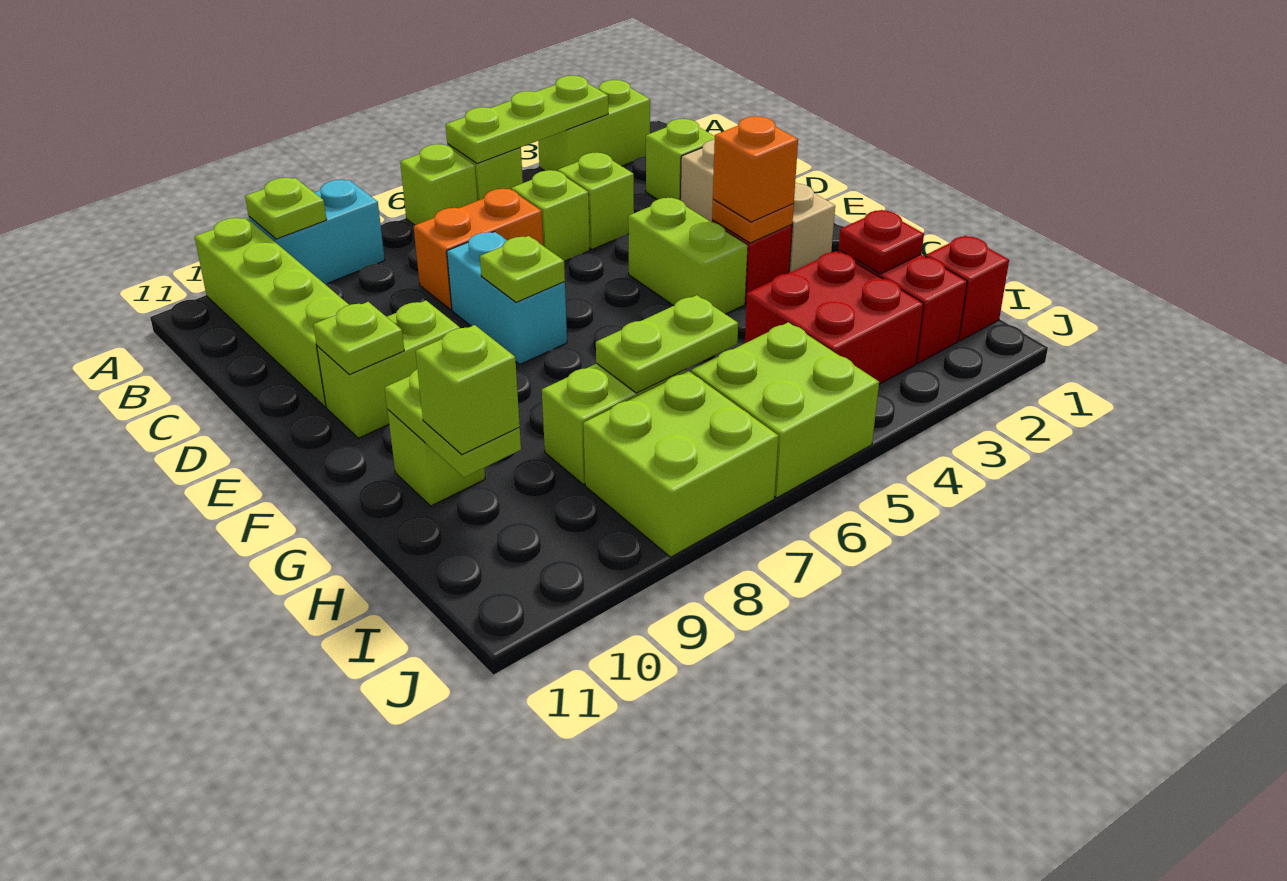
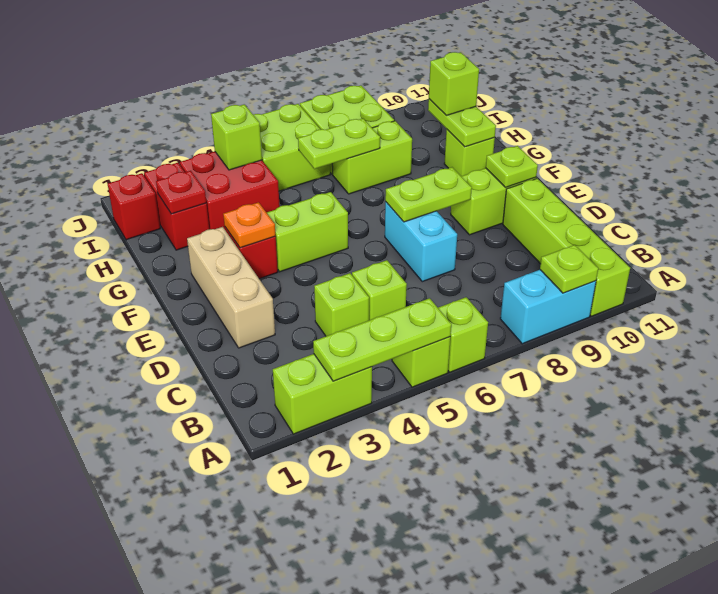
lime 1x1 brick [646,119,715,200] -> lime 1x1 brick moved to [211,104,262,170]
orange 1x2 brick [414,189,543,310] -> none
lime 1x2 brick [628,198,748,314] -> lime 1x2 brick turned to [267,192,348,272]
lime 1x1 plate [480,236,565,302] -> lime 1x2 plate [385,167,472,222]
orange 1x1 brick [713,116,798,222] -> none

